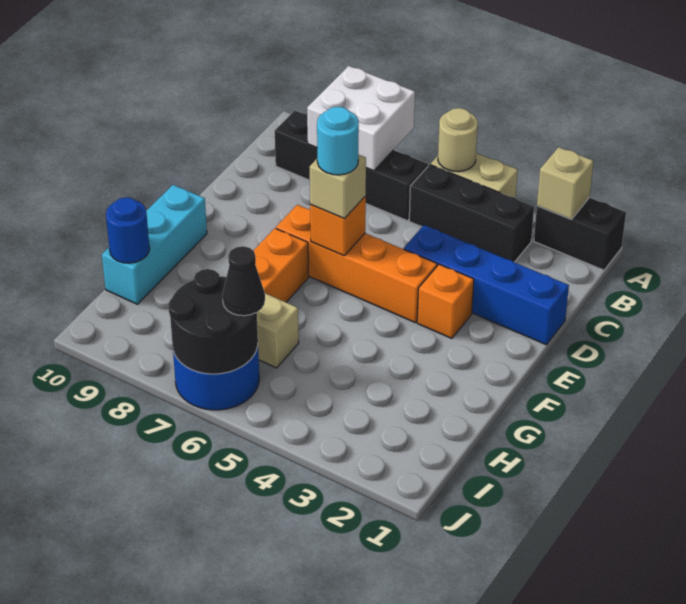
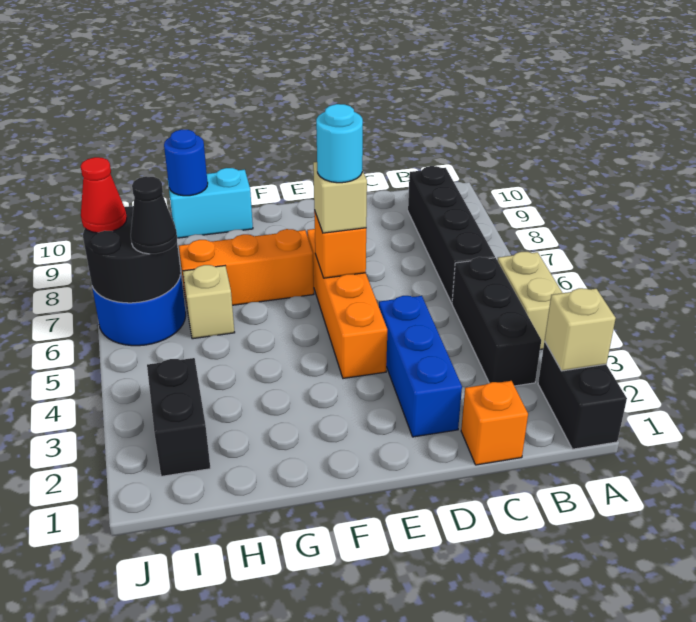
tan 1x1 round brick [438,108,478,172] -> none
white 2x2 brick [307,66,415,171] -> none
blue 1x4 brick [404,225,569,345] -> blue 1x3 brick [379,296,462,437]
orange 1x1 brick [417,264,474,338] -> orange 1x1 brick moved to [461,381,528,465]
cyan 1x3 brick [102,185,207,304] -> cyan 1x2 brick [168,168,253,238]
none -> black 1x2 brick [147,358,210,476]
none -> red 1x1 cone [81,157,127,233]

